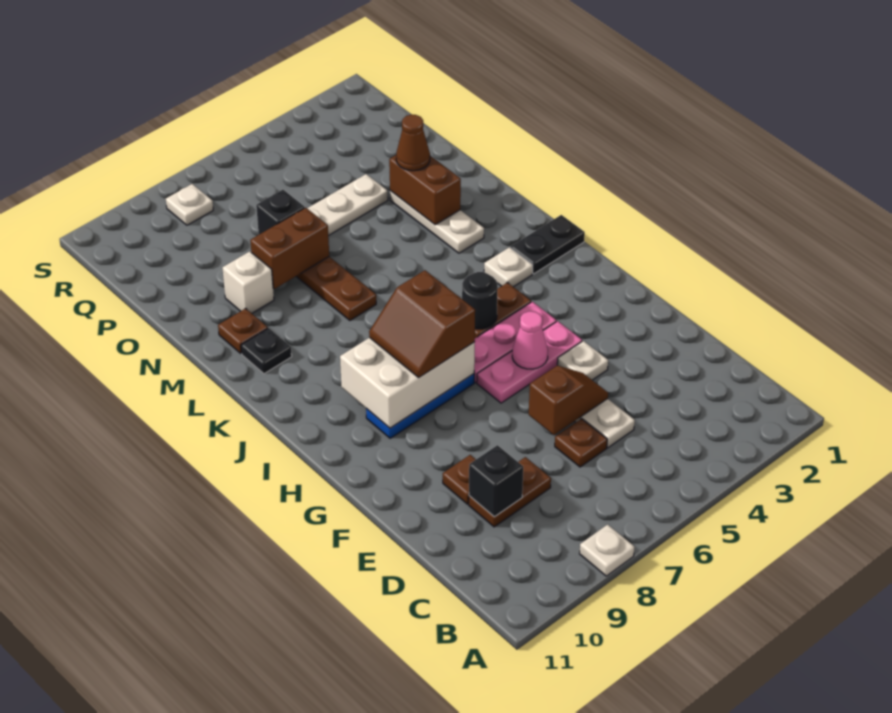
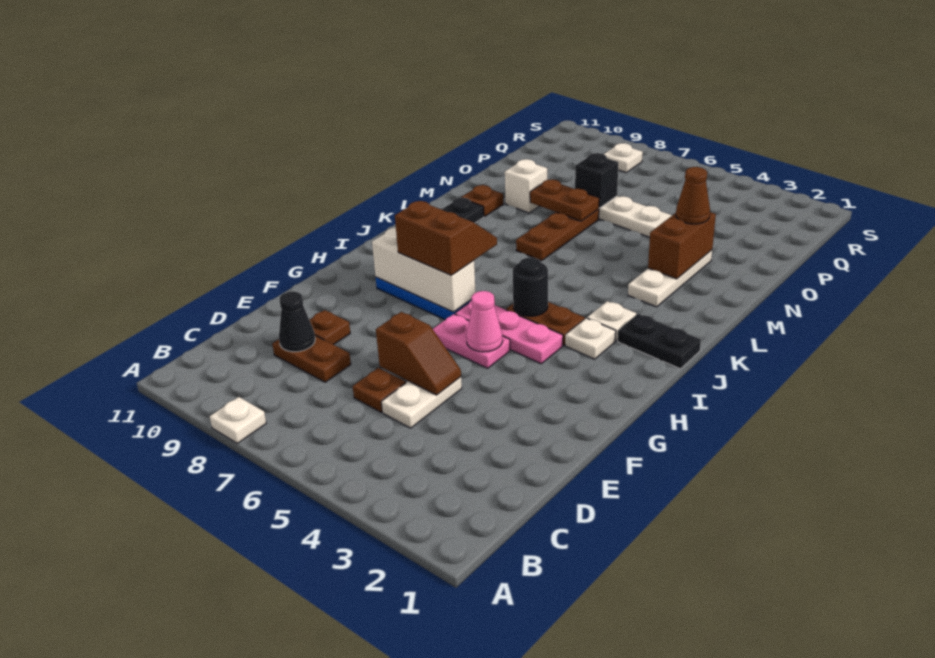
black 1x1 brick [469,445,523,517] -> black 1x1 cone [279,291,315,352]
white 1x1 plate [557,341,608,380] -> white 1x1 plate moved to [565,318,616,359]
pink 1x3 plate [477,321,582,403] -> pink 1x2 plate [433,314,510,368]
white 2x3 brick [340,338,475,428] -> white 1x3 brick [372,228,476,312]
brown 2x2 slope [369,270,475,377] -> brown 2x2 slope turned to [395,201,497,275]
brown 1x2 brick [250,208,329,289] -> brown 1x2 plate [530,179,599,221]

